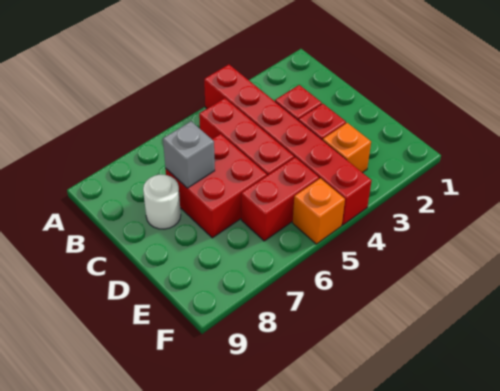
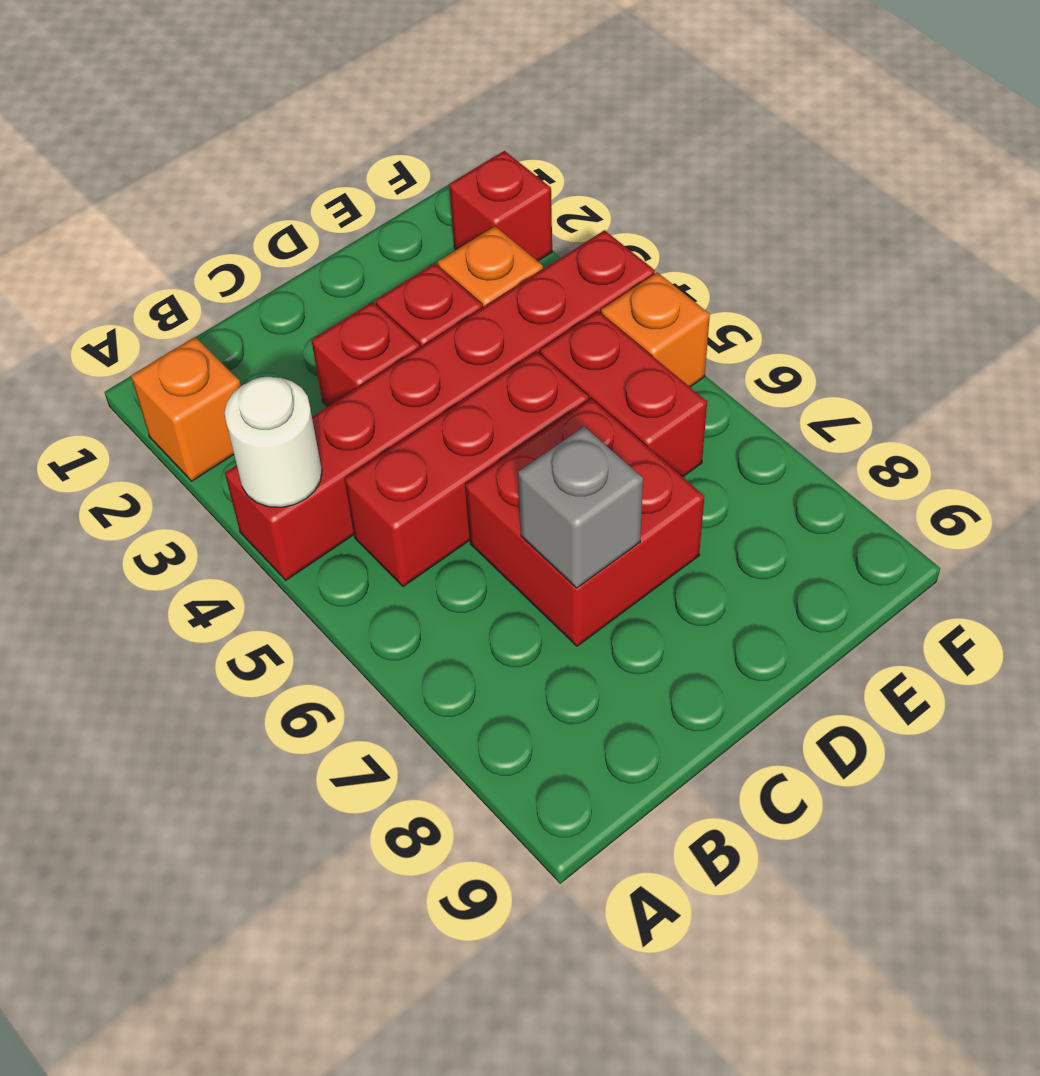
none -> orange 1x1 brick [131,337,241,481]
white 1x1 round brick [143,175,181,229] -> white 1x1 round brick moved to [224,377,322,507]
none -> red 1x1 brick [449,151,552,261]

